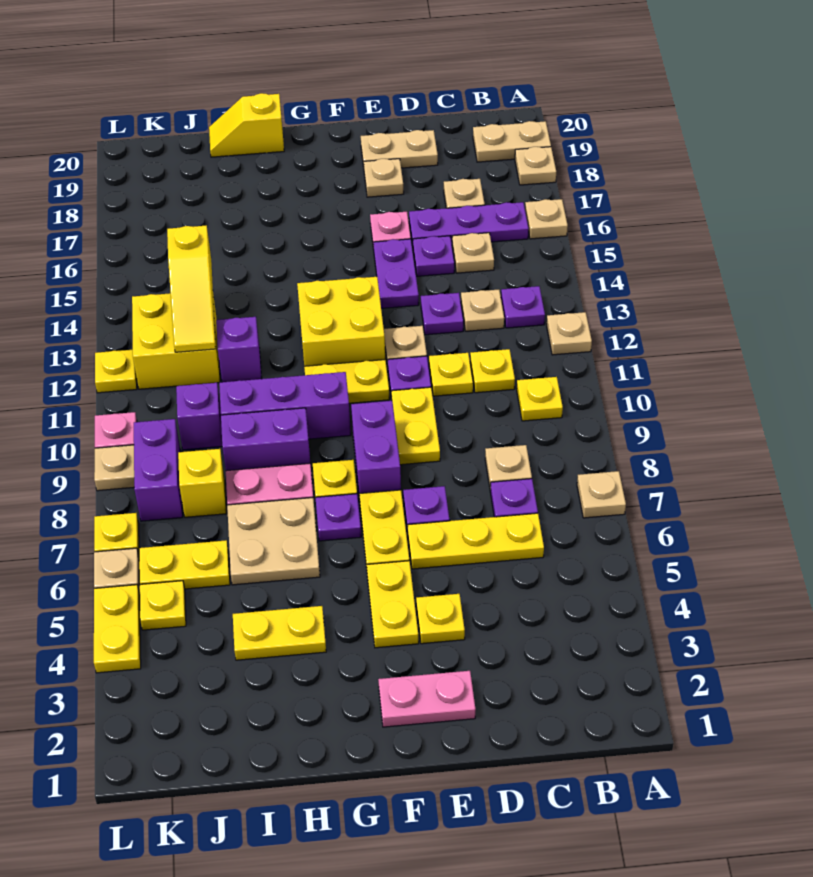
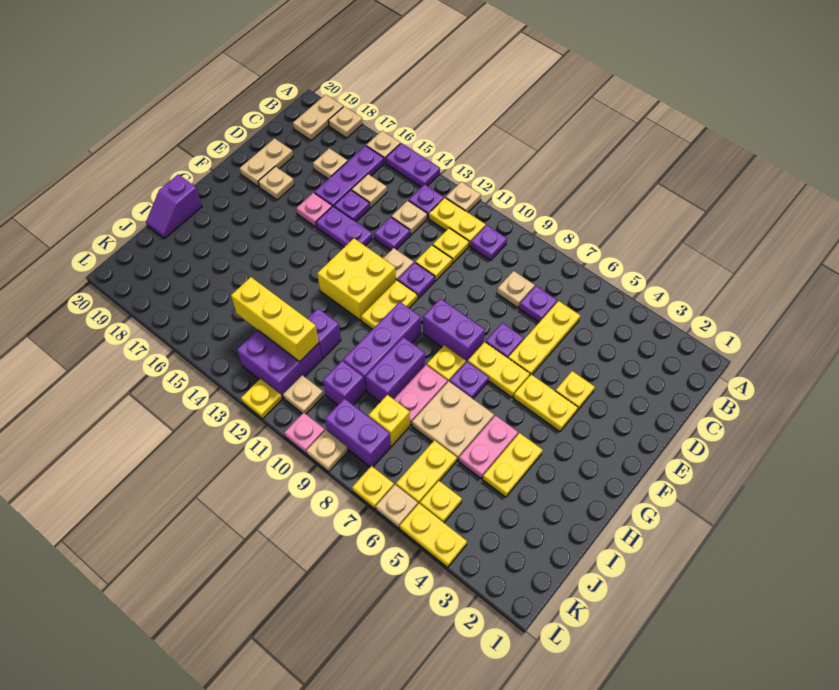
tan 1x1 plate [577,471,626,518] -> tan 1x1 plate moved to [283,375,324,414]
none -> purple 1x2 plate [386,143,440,187]
yellow 1x1 plate [517,377,563,421] -> purple 1x1 plate [471,225,507,260]
pink 1x2 plate [378,671,476,727] -> pink 1x2 plate moved to [459,415,518,479]
yellow 1x2 plate [391,387,440,465] -> yellow 1x2 plate moved to [429,198,486,246]
yellow 1x2 slope [209,93,284,157] -> purple 1x2 slope [146,174,202,239]
yellow 2x2 brick [132,293,220,389] -> purple 2x2 brick [237,330,322,398]
yellow 1x3 slope [167,225,216,352] -> yellow 1x3 brick [231,277,319,362]

